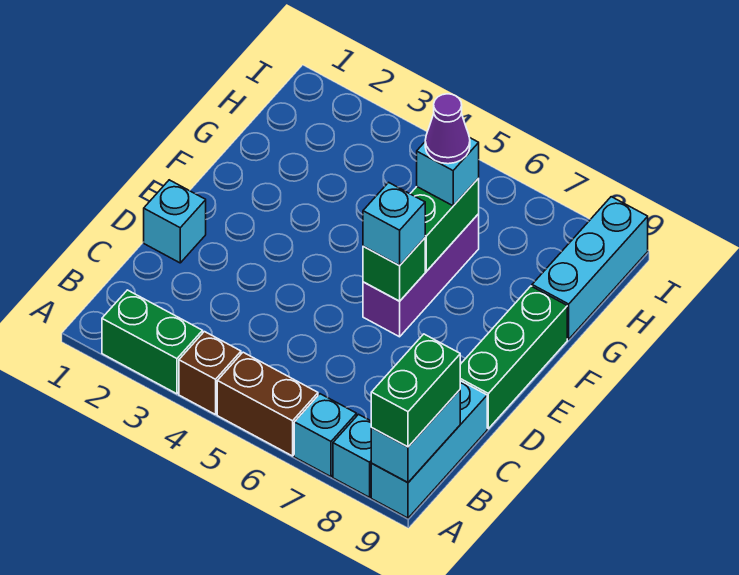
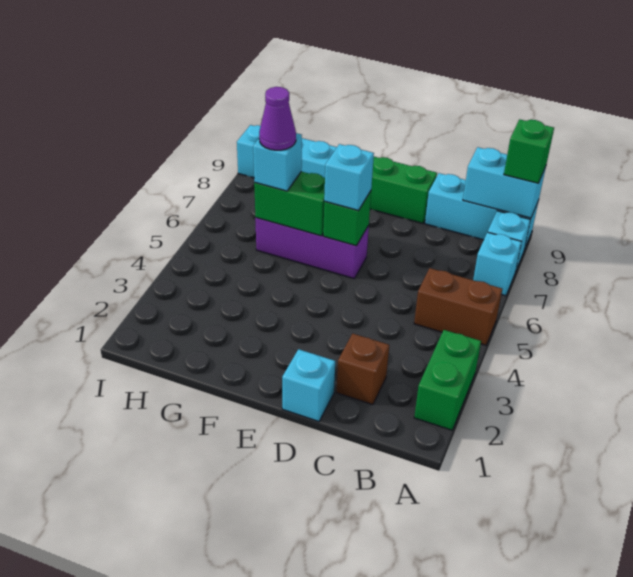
brown 1x1 brick [179,332,241,415] -> brown 1x1 brick moved to [336,334,389,405]
brown 1x2 brick [217,352,318,456] -> brown 1x2 brick turned to [414,268,502,345]
green 1x2 brick [371,334,460,447] -> green 1x1 brick [504,119,554,183]

